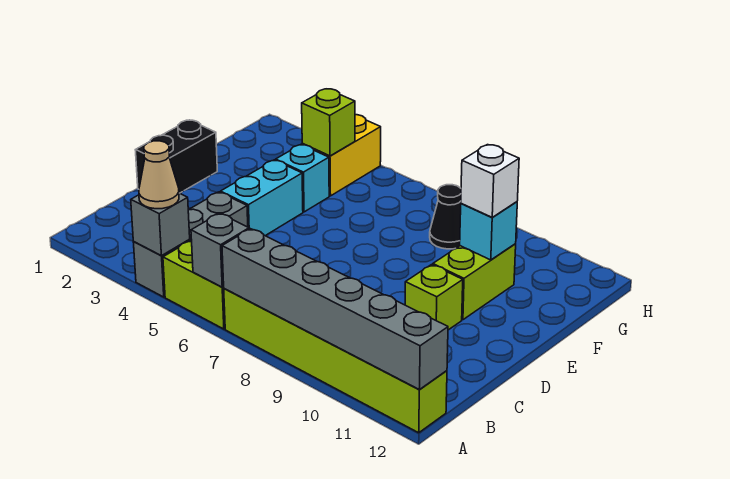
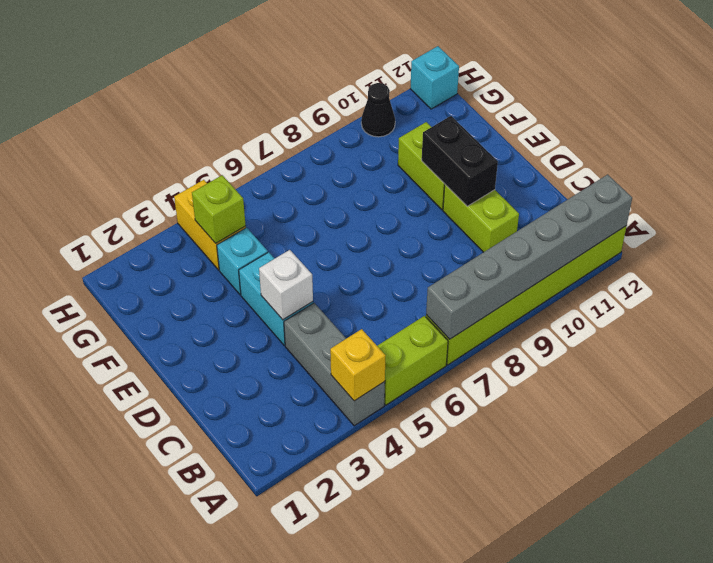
grey 1x1 brick [131,193,190,256] -> yellow 1x1 brick [330,329,386,401]
tan 1x1 cone [139,141,179,209] -> none
grey 1x1 brick [191,213,249,287] -> none
black 1x2 brick [136,120,217,193] -> black 1x2 brick moved to [422,116,498,206]
lime 1x1 brick [405,265,463,330] -> lime 1x2 brick [443,185,519,252]
cyan 1x1 brick [460,202,517,260] -> cyan 1x1 brick moved to [410,46,459,109]
white 1x1 brick [461,145,519,217] -> white 1x1 brick moved to [259,250,313,320]
black 1x1 cone [430,185,461,249] -> black 1x1 cone moved to [361,83,395,137]

